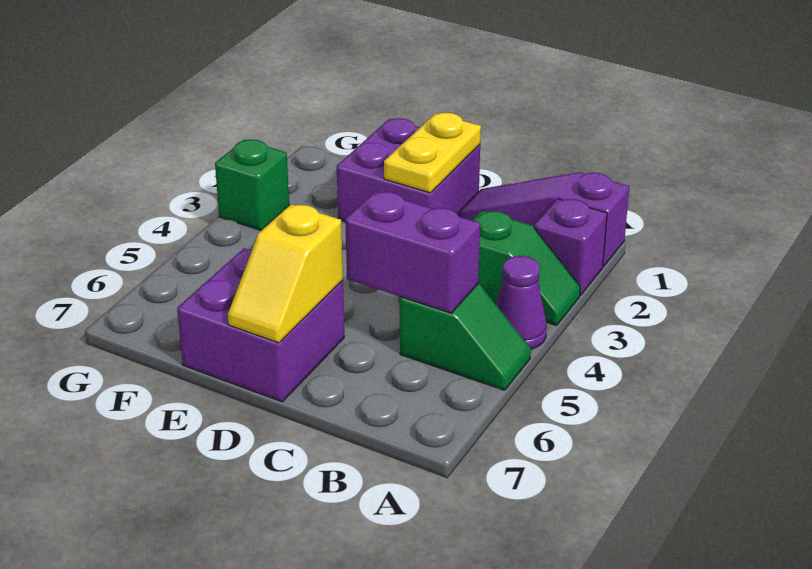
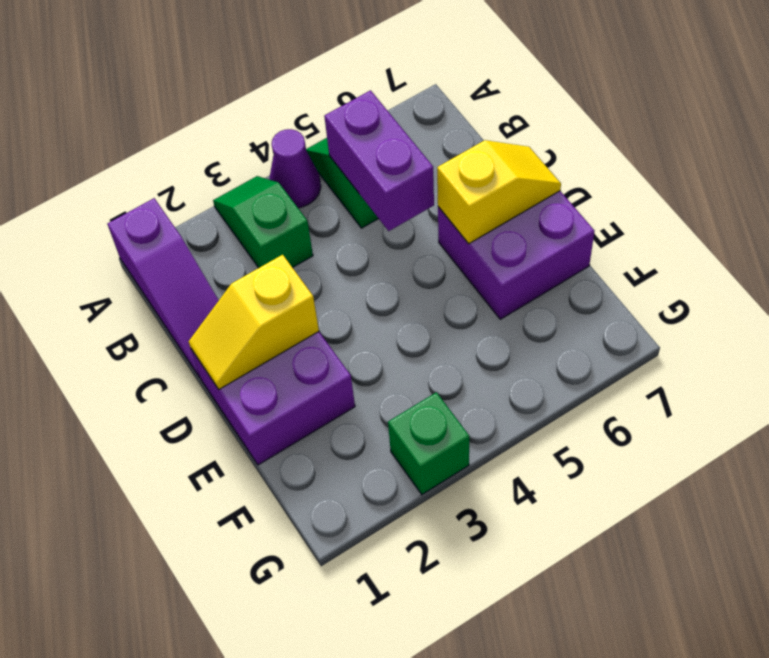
purple 1x1 brick [534,199,607,295] -> none
yellow 1x2 plate [384,113,481,193] -> yellow 1x2 slope [189,255,319,389]

